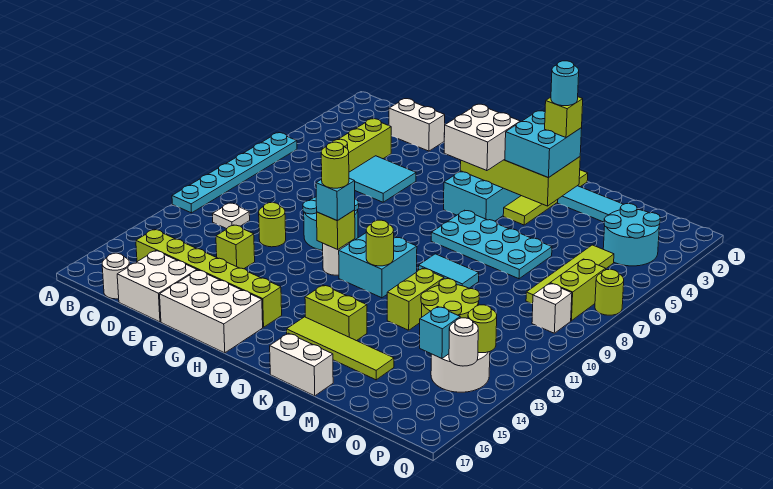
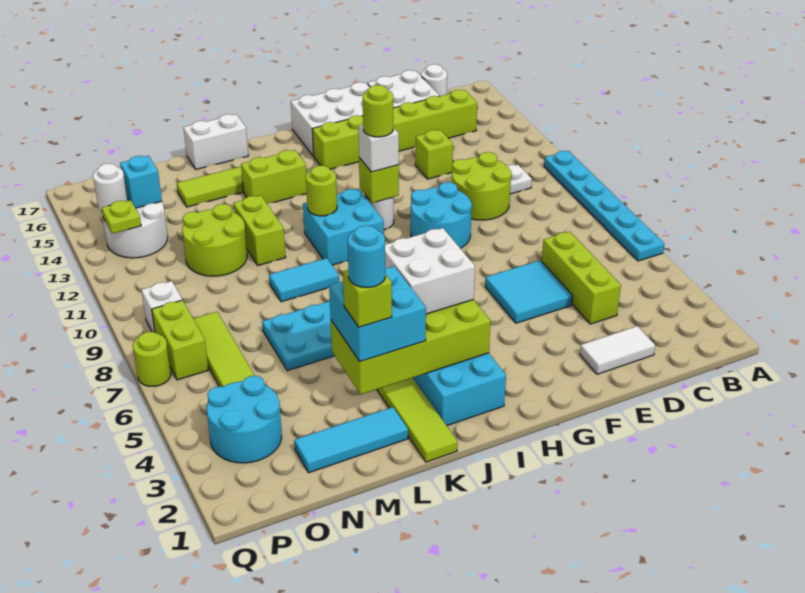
white 1x2 brick [389,99,445,151] -> white 1x2 tile [580,326,655,374]
lime 1x1 round brick [259,203,286,247] -> lime 2x2 round brick [452,152,512,220]
cyan 1x1 brick [316,178,355,221] -> white 1x1 brick [358,124,399,172]
lime 1x1 round brick [468,305,497,353] -> lime 1x1 plate [102,200,141,234]

